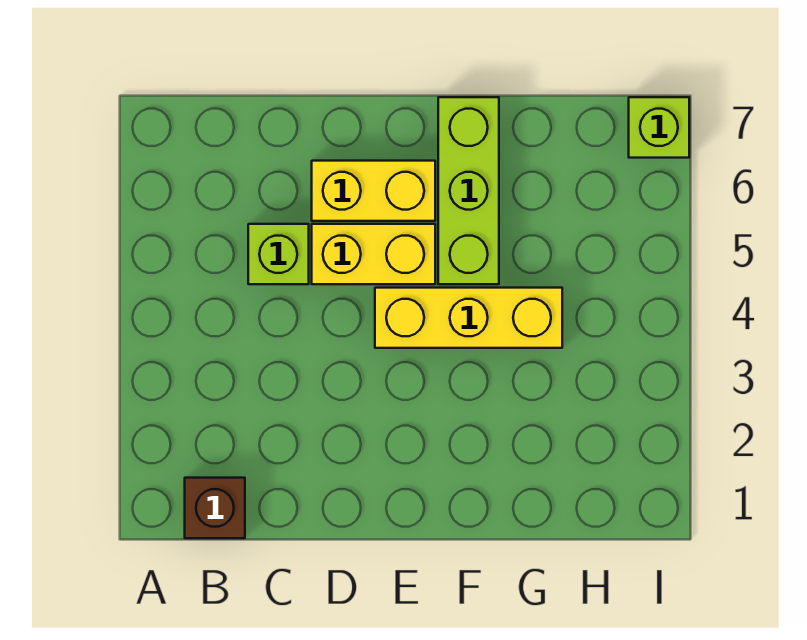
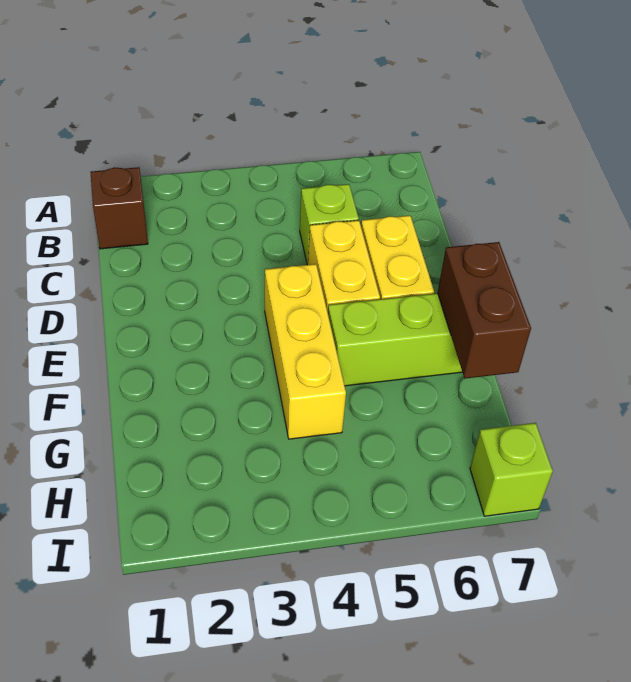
none -> brown 1x2 brick [438,242,531,378]

